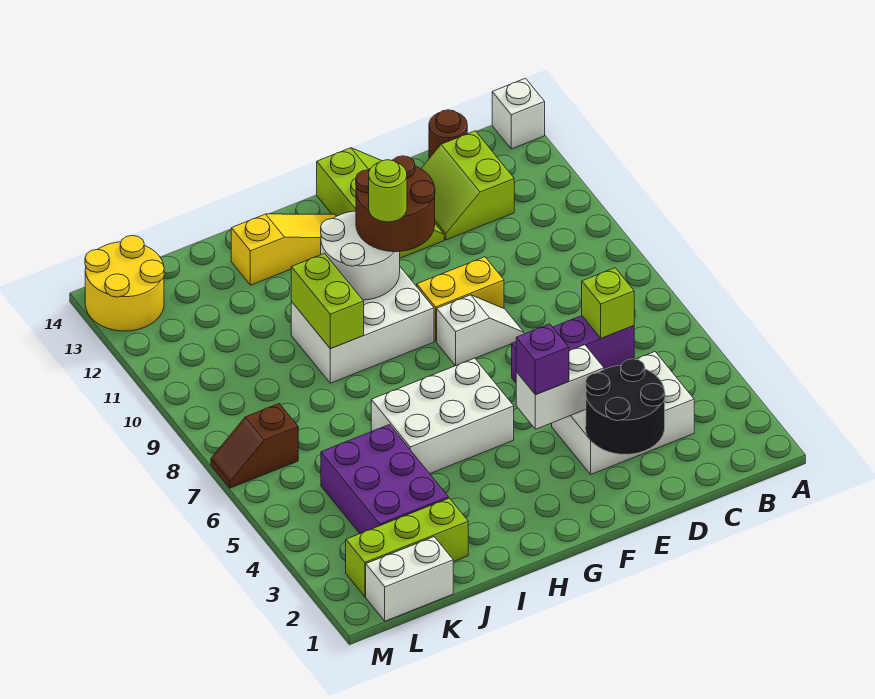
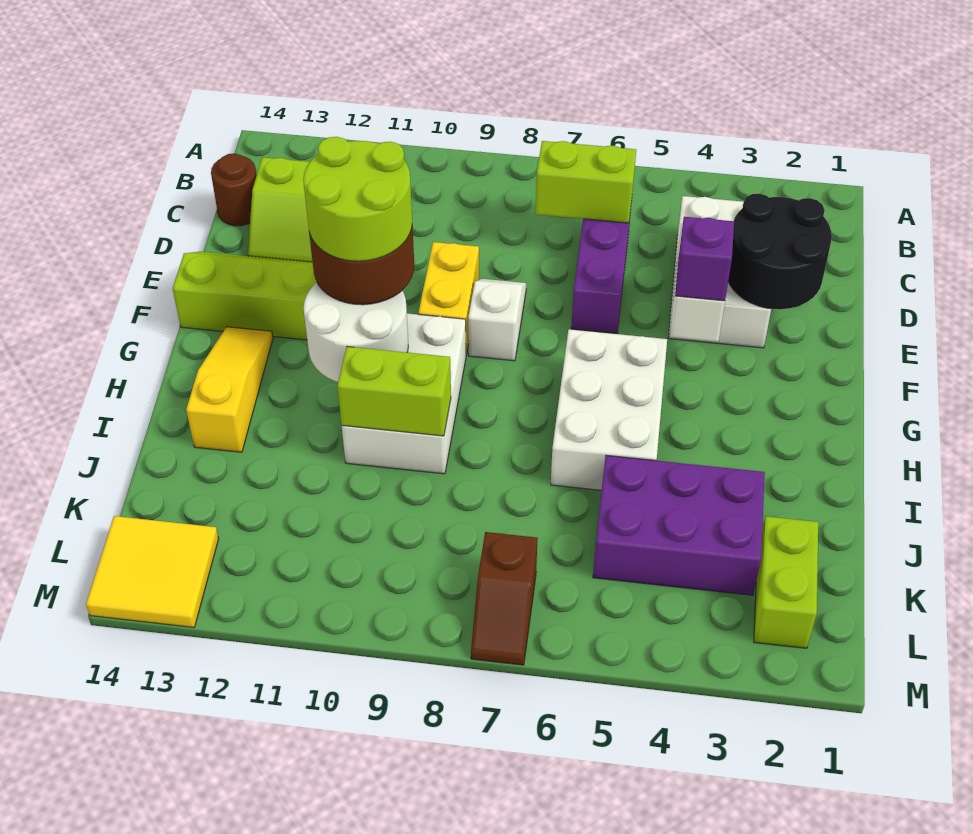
white 1x1 brick [492,78,545,149] -> none
lime 1x1 brick [582,268,634,338] -> lime 1x2 brick [535,141,636,223]
lime 1x1 round brick [369,160,407,222] -> lime 2x2 round brick [303,137,412,261]
lime 1x3 brick [346,498,468,597] -> lime 1x2 brick [754,516,818,648]
white 1x2 brick [366,537,453,621] -> none
yellow 2x2 round brick [85,236,164,331] -> yellow 2x2 tile [86,516,219,627]

